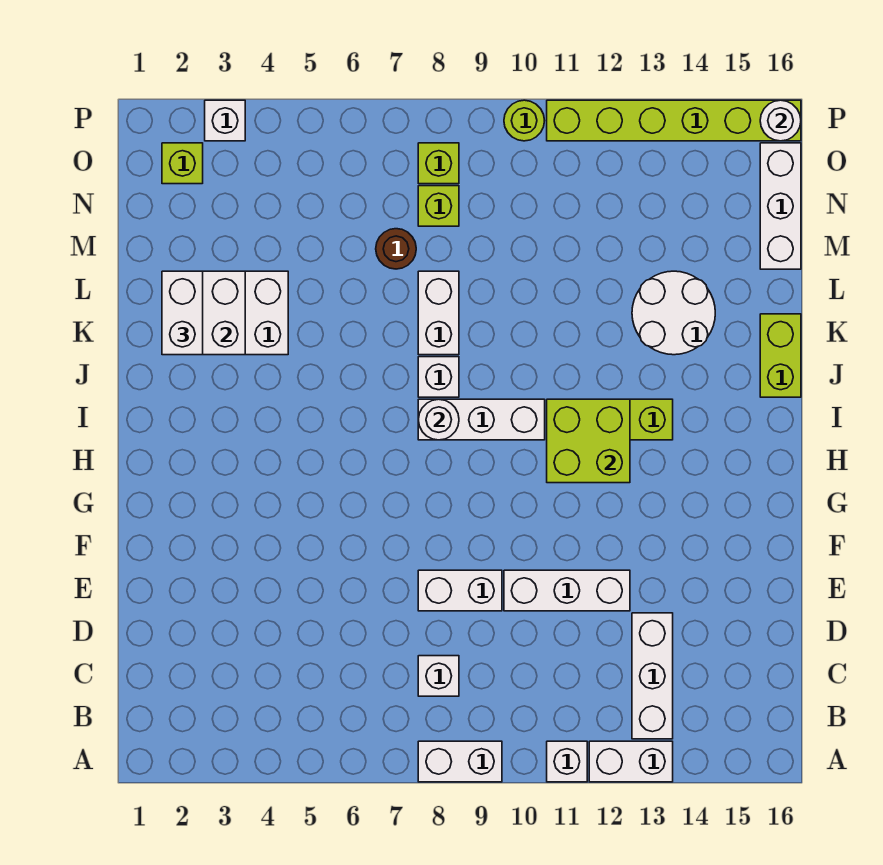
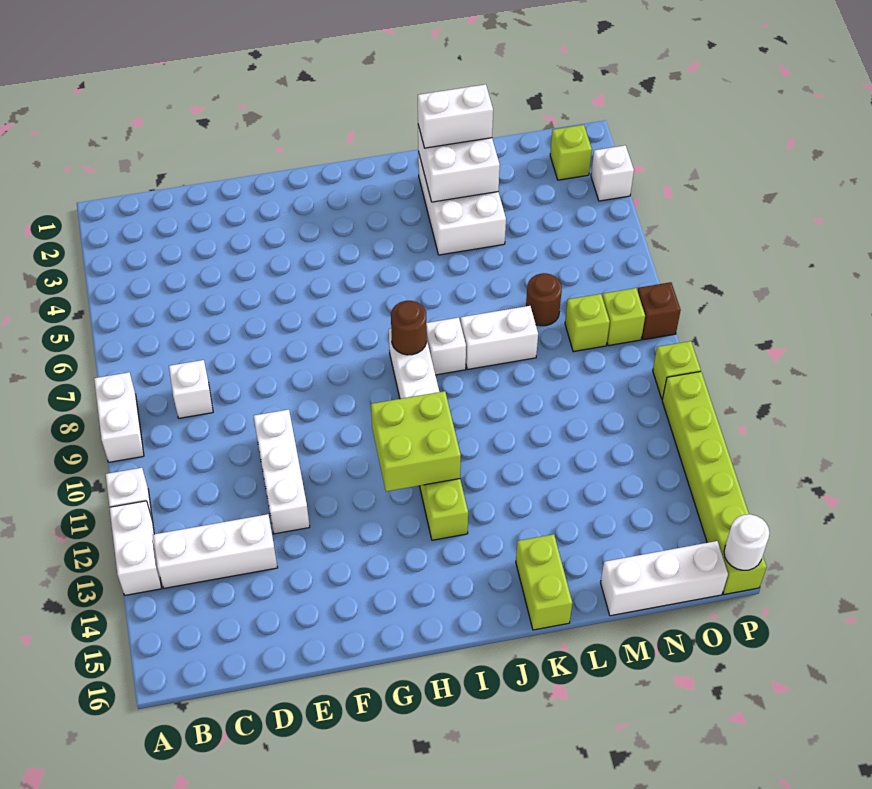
white 1x2 brick [418,570,502,611] -> none
white 1x1 round brick [418,399,459,440] -> brown 1x1 round brick [391,301,427,355]
lime 1x2 brick [760,314,801,397] -> lime 1x2 brick turned to [516,534,572,630]
white 2x2 round brick [632,271,715,355] -> none
none -> brown 1x1 brick [638,282,681,340]
lime 1x1 round brick [504,100,545,141] -> lime 1x1 brick [653,341,701,399]

